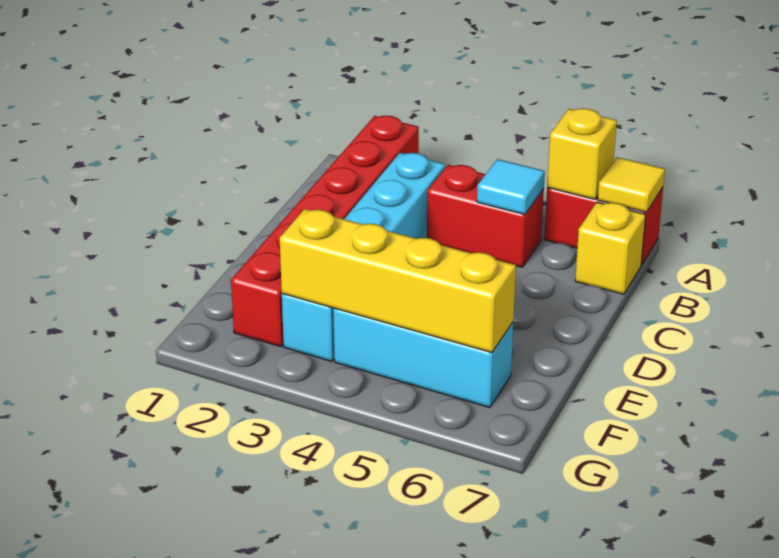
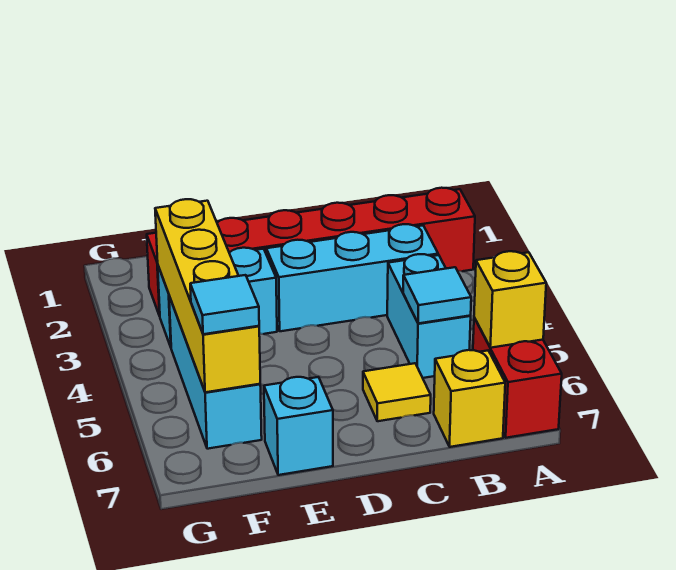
yellow 1x1 tile [598,157,665,212] -> yellow 1x1 tile moved to [363,363,431,421]
red 1x2 brick [427,165,544,267] -> cyan 1x2 brick [387,254,471,378]
none -> cyan 1x1 brick [264,377,333,475]
none -> cyan 1x1 tile [190,275,259,334]

